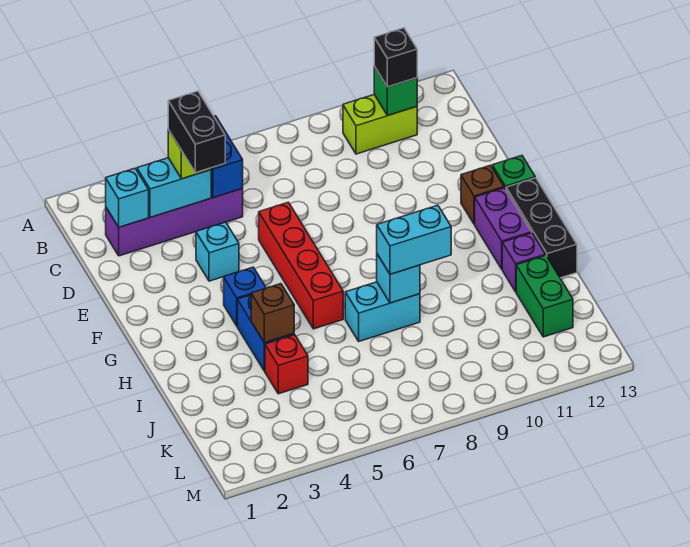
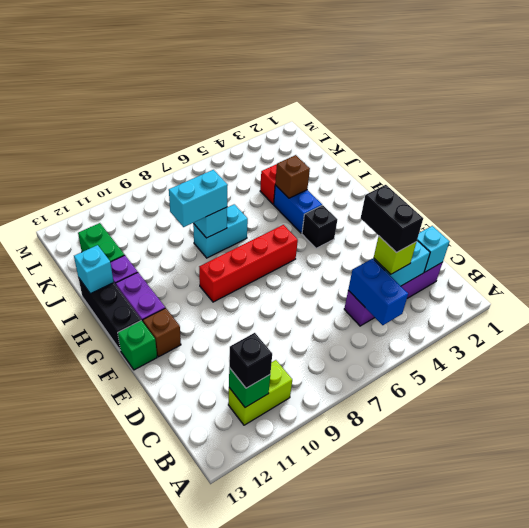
cyan 1x1 brick [196,222,239,281] -> cyan 1x1 brick moved to [74,245,114,294]
red 1x4 brick [259,202,343,329] -> red 1x4 brick turned to [199,225,298,302]
blue 1x1 brick [224,267,266,326] -> black 1x1 brick [302,205,337,248]

